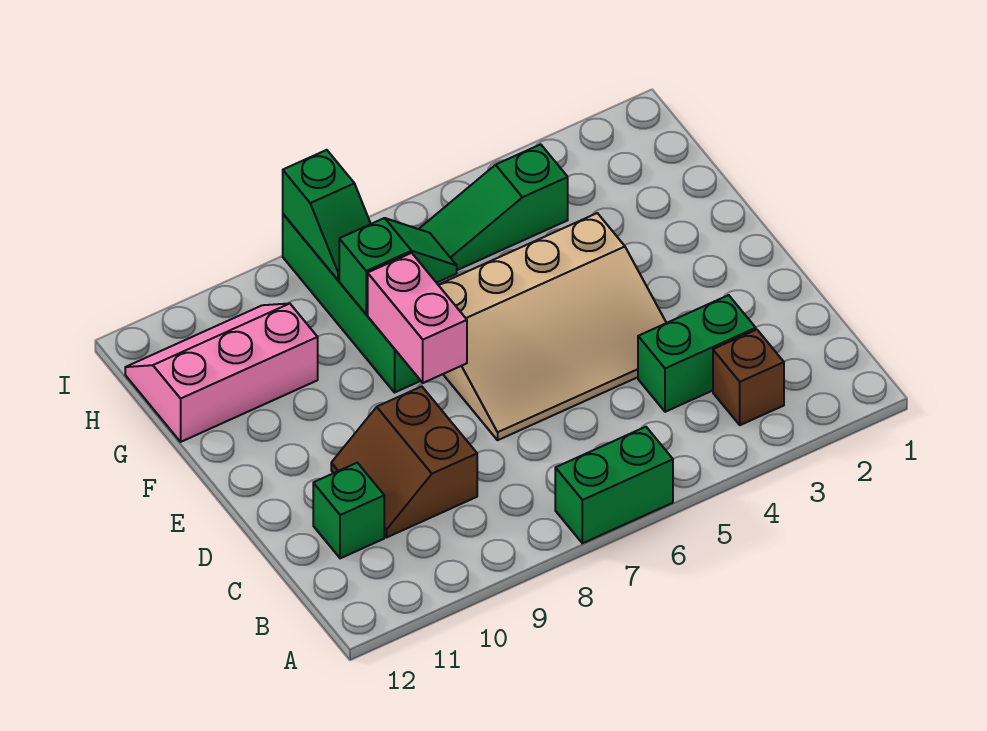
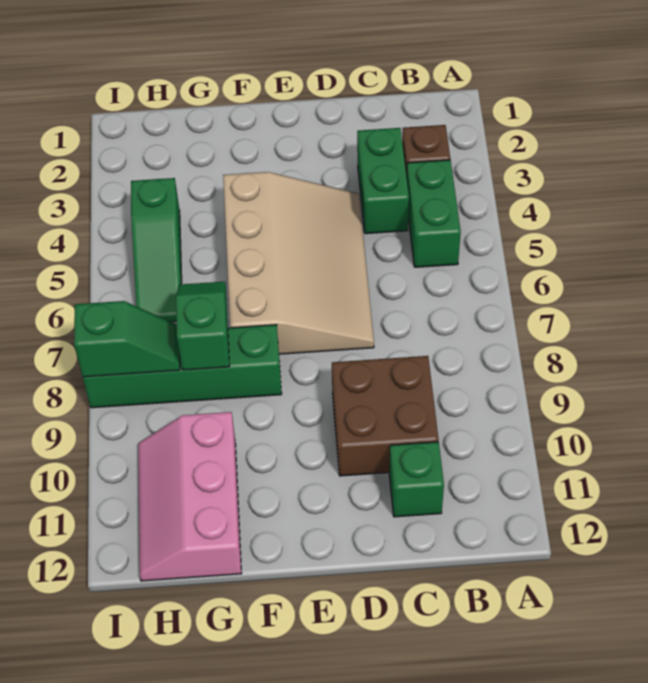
green 1x2 brick [555,427,673,543] -> green 1x2 brick moved to [406,160,461,267]
brown 2x2 slope [331,387,477,537] -> brown 2x2 brick [332,356,439,476]
pink 1x2 brick [368,253,467,383] -> none

